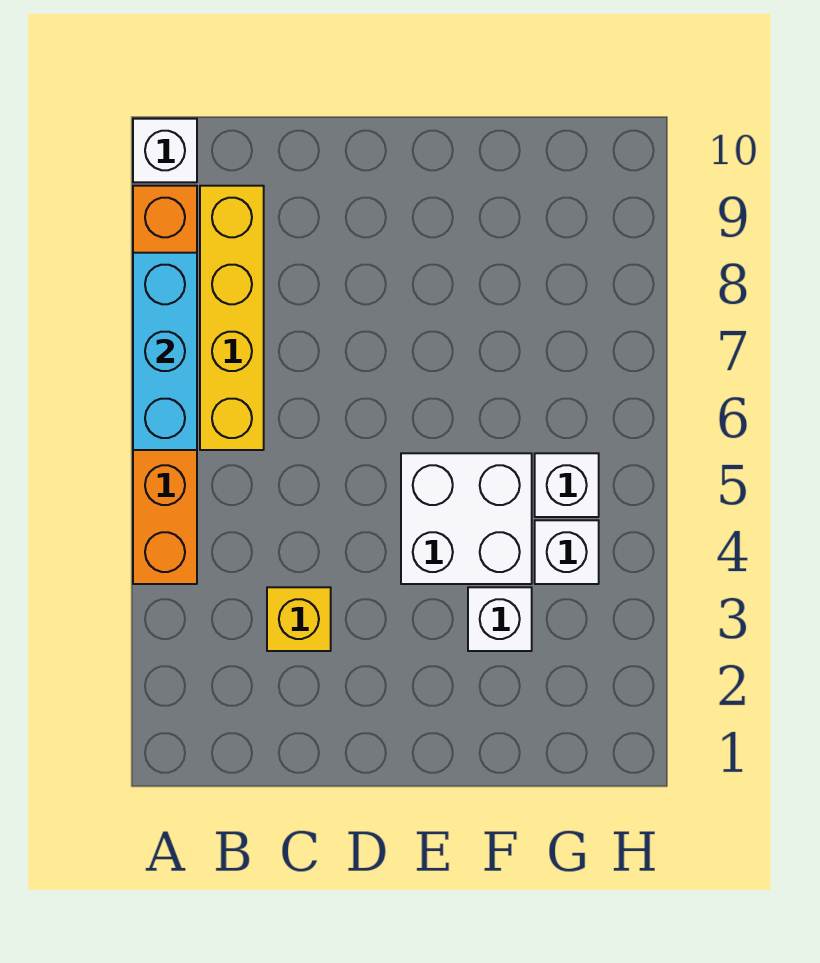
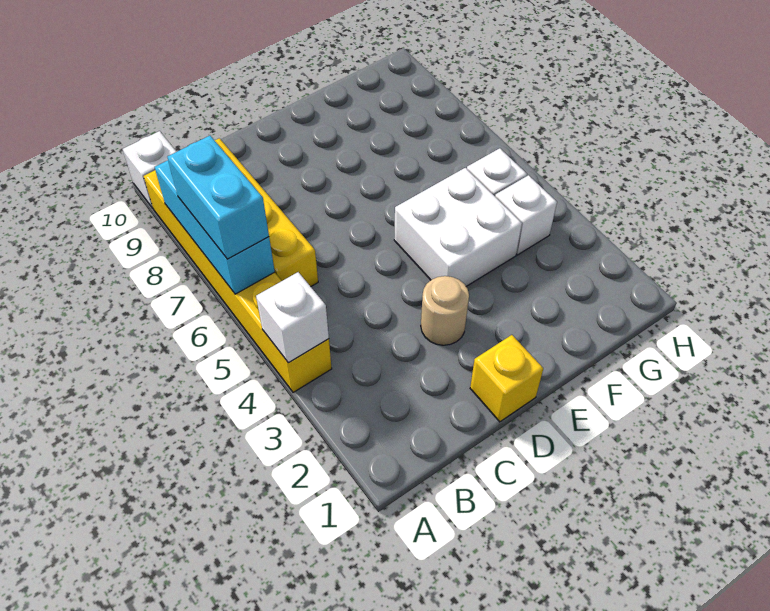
orange 1x6 brick [133,186,197,584] -> yellow 1x6 brick [144,170,332,392]
none -> cyan 1x2 brick [167,136,269,259]
yellow 1x1 brick [267,587,331,651] -> yellow 1x1 brick moved to [470,335,543,422]
none -> tan 1x1 round brick [421,276,469,345]
white 1x1 brick [468,587,532,651] -> white 1x1 brick moved to [256,272,329,363]

